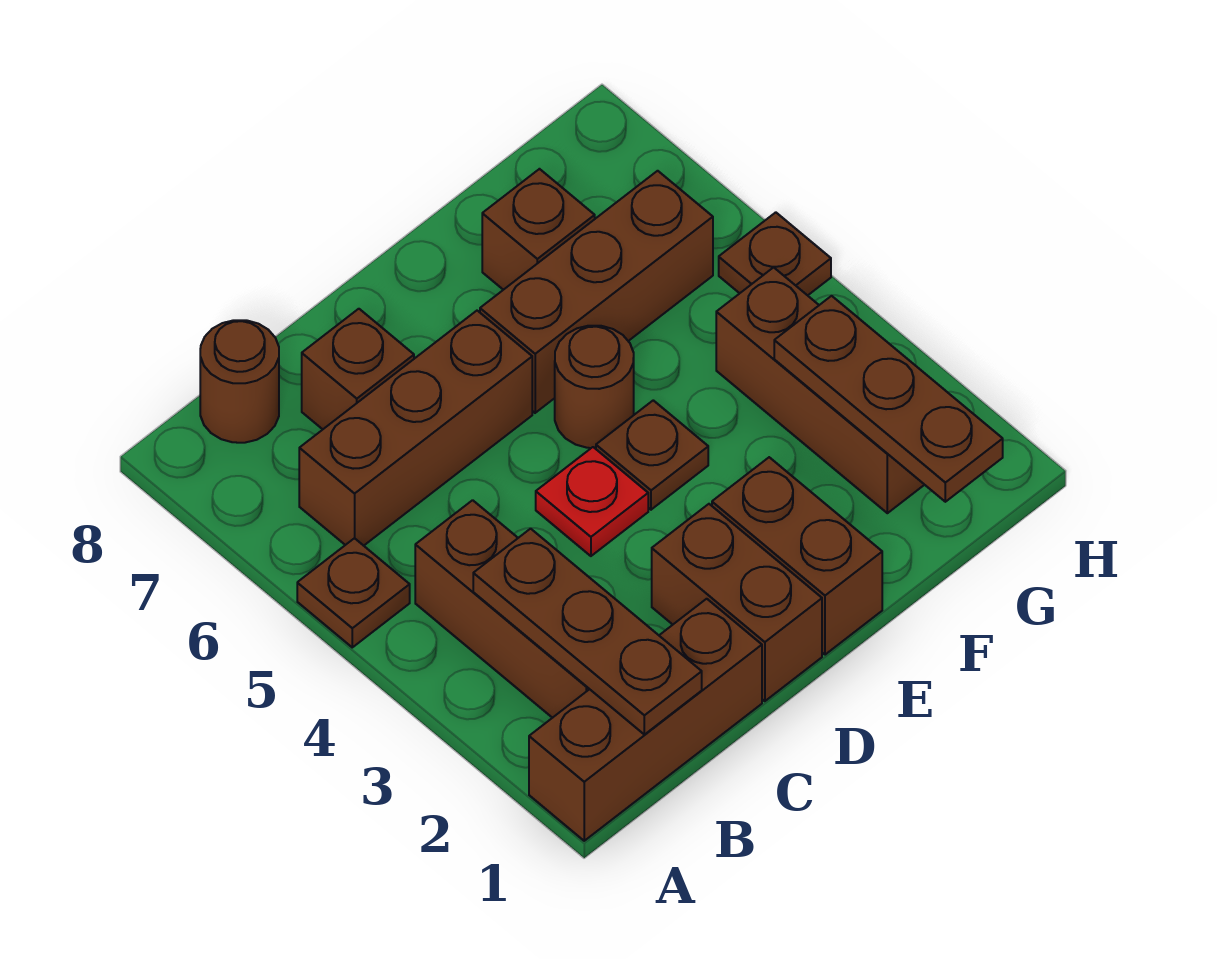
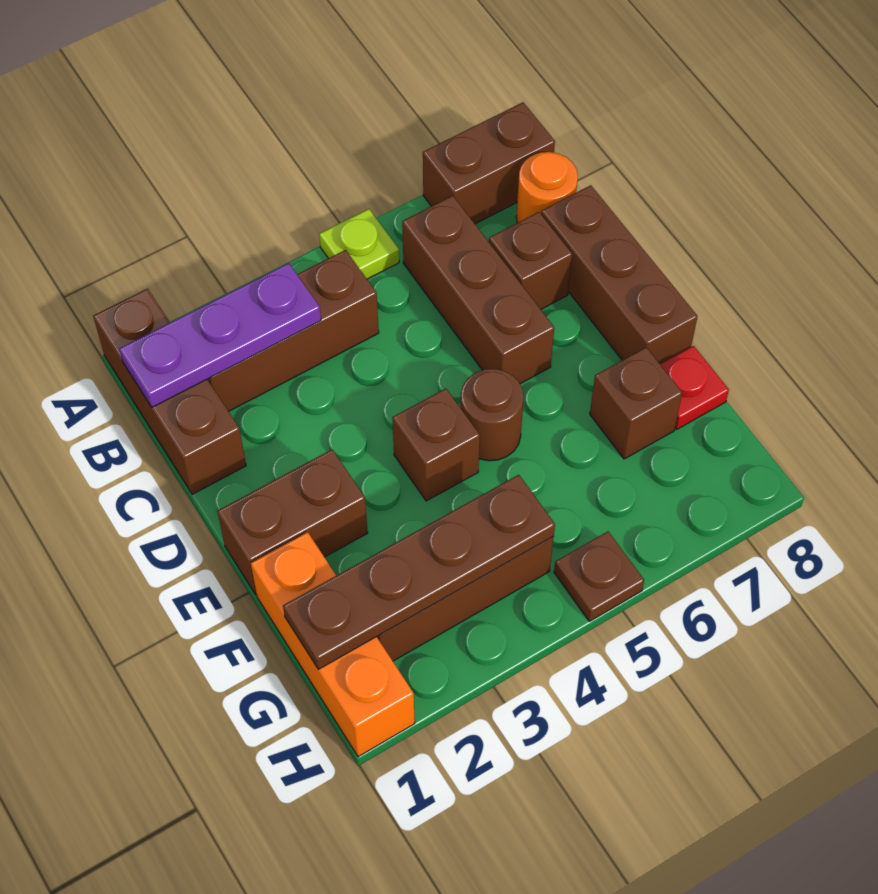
brown 1x1 plate [297,538,410,647] -> lime 1x1 plate [319,209,399,279]
brown 1x3 plate [473,529,702,735] -> purple 1x3 plate [119,263,321,407]
brown 1x1 round brick [200,320,279,443] -> orange 1x1 round brick [516,152,578,223]
brown 1x2 brick [652,504,822,701] -> brown 1x2 brick moved to [423,102,555,224]
red 1x1 plate [536,447,648,556] -> red 1x1 plate moved to [660,346,729,429]
brown 1x1 plate [596,400,708,510] -> brown 1x1 brick [392,389,480,501]
brown 1x3 brick [480,171,713,413] -> brown 1x3 brick moved to [541,185,698,364]
none -> orange 1x3 brick [251,532,415,757]
brown 1x3 plate [774,296,1003,502] -> brown 1x4 plate [283,475,555,669]

